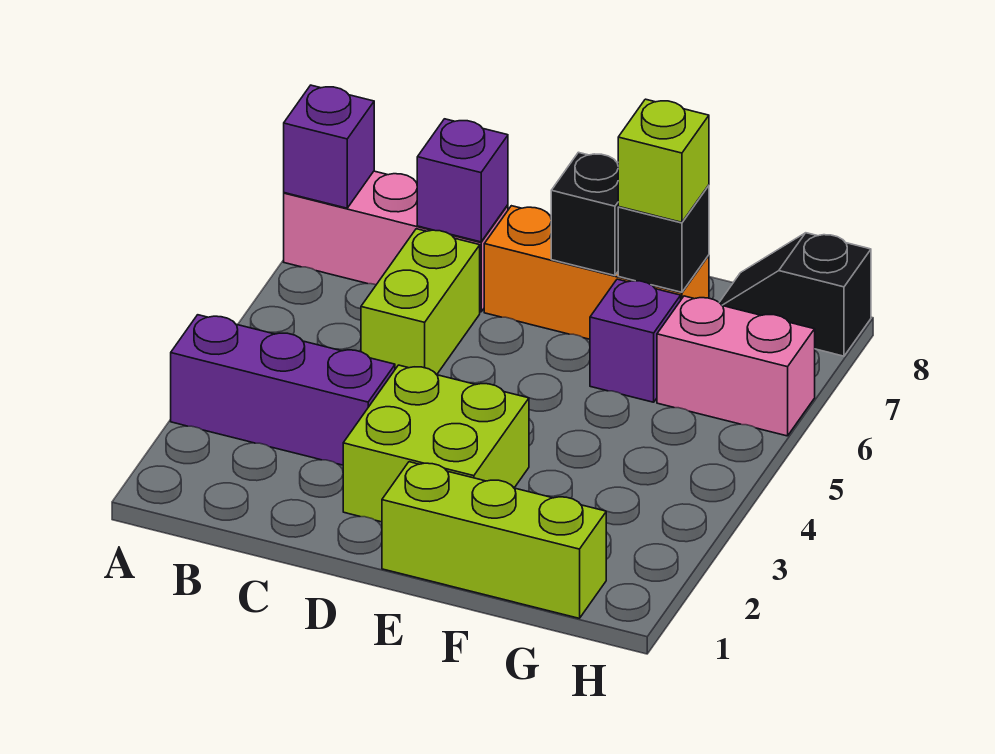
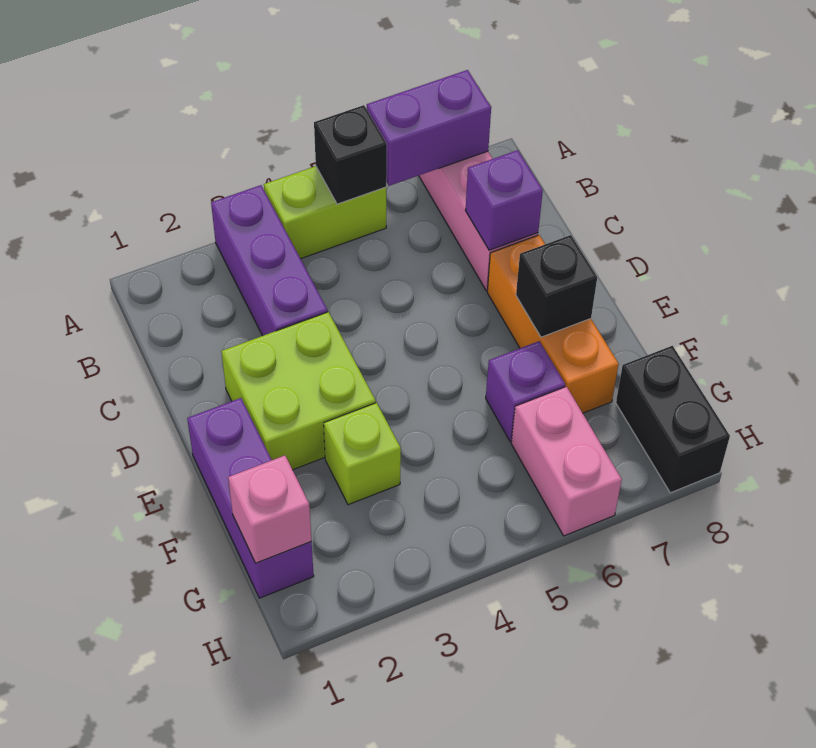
purple 1x1 brick [284,85,374,208] -> purple 1x2 brick [367,70,491,186]
lime 1x2 brick [361,229,480,375] -> lime 1x2 brick moved to [264,166,386,259]
lime 1x3 brick [382,462,606,618] -> purple 1x3 brick [187,398,314,598]
black 1x1 brick [618,185,709,292] -> black 1x1 brick moved to [314,105,387,204]
lime 1x1 brick [618,99,709,222] -> lime 1x1 brick moved to [324,403,401,505]
none -> pink 1x1 brick [228,455,311,563]
black 1x2 slope [719,233,871,356] -> black 1x2 brick [616,346,730,493]

